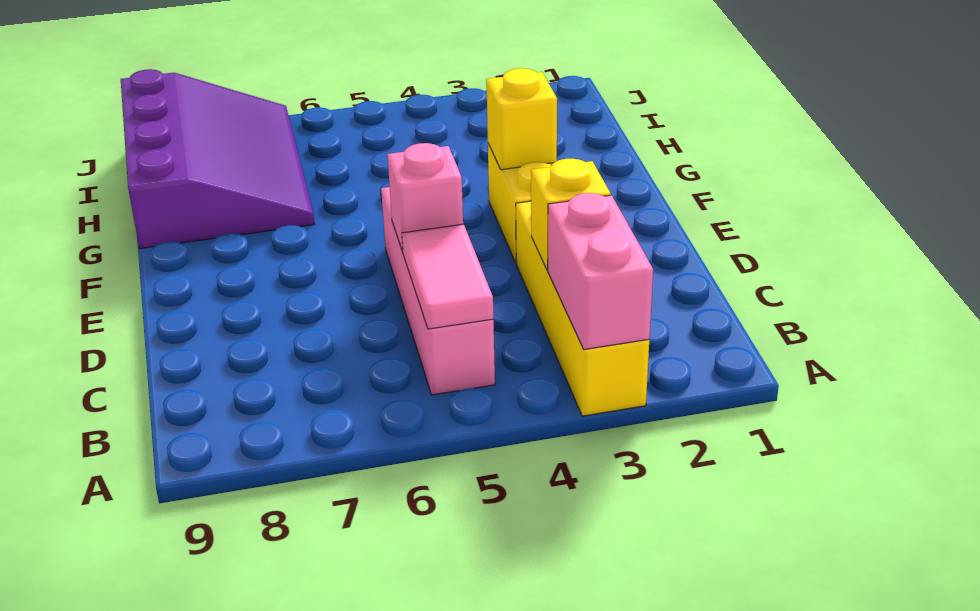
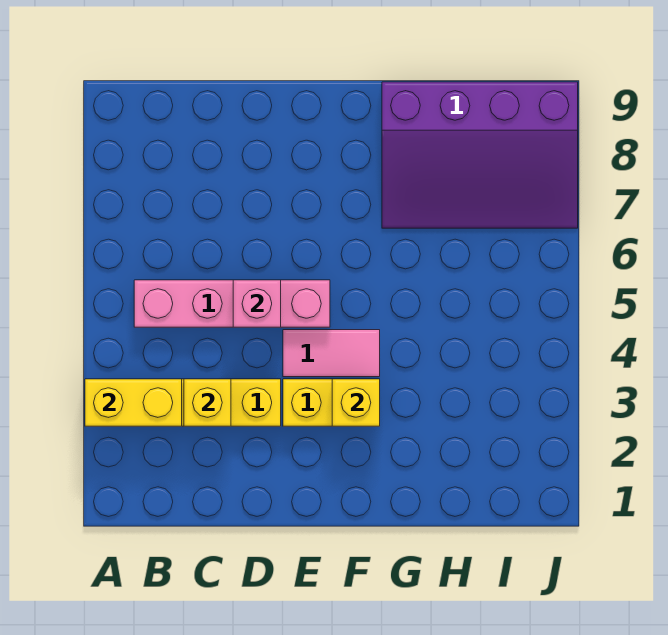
pink 1x2 brick [548,193,653,349] -> yellow 1x2 brick [85,379,182,426]
pink 1x2 tile [402,224,494,329] -> pink 1x2 tile moved to [283,330,380,377]

